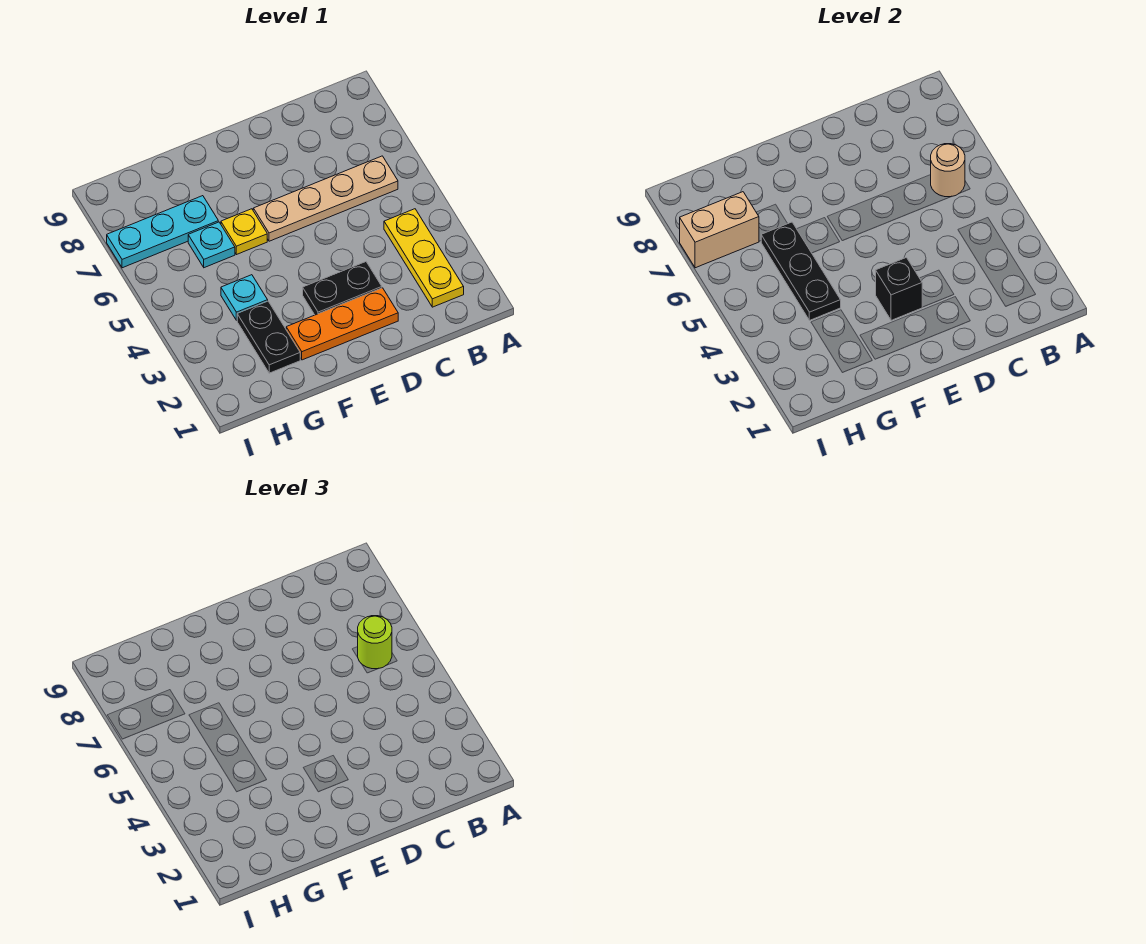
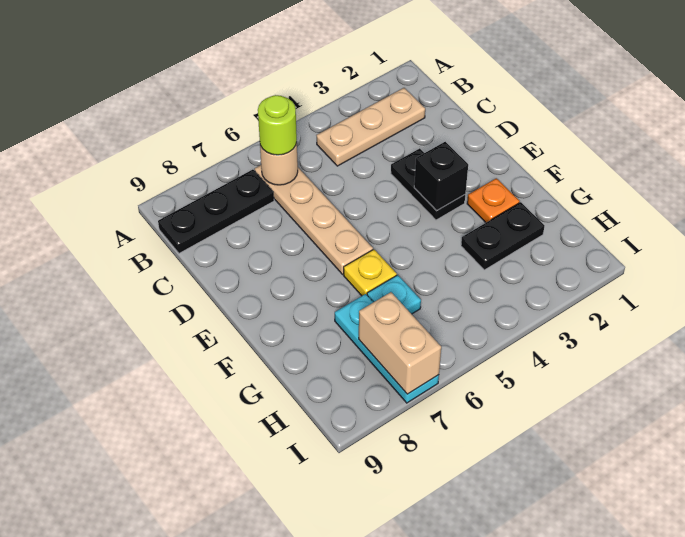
yellow 1x3 plate [384,209,464,307] -> tan 1x3 plate [316,88,425,166]
orange 1x3 plate [286,288,398,360] -> orange 1x1 plate [467,178,520,223]
cyan 1x1 plate [221,275,268,320] -> none
black 1x3 plate [761,222,841,320] -> black 1x3 plate moved to [158,170,274,253]

